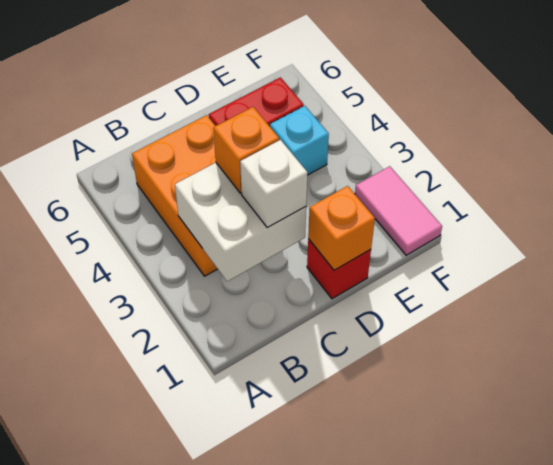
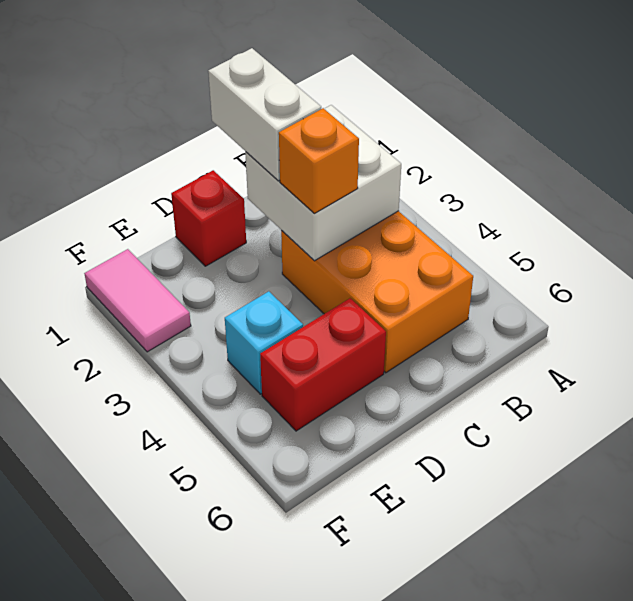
white 1x1 brick [240,140,307,228] -> white 1x2 brick [208,48,321,181]
orange 1x1 brick [308,186,375,270] -> none

